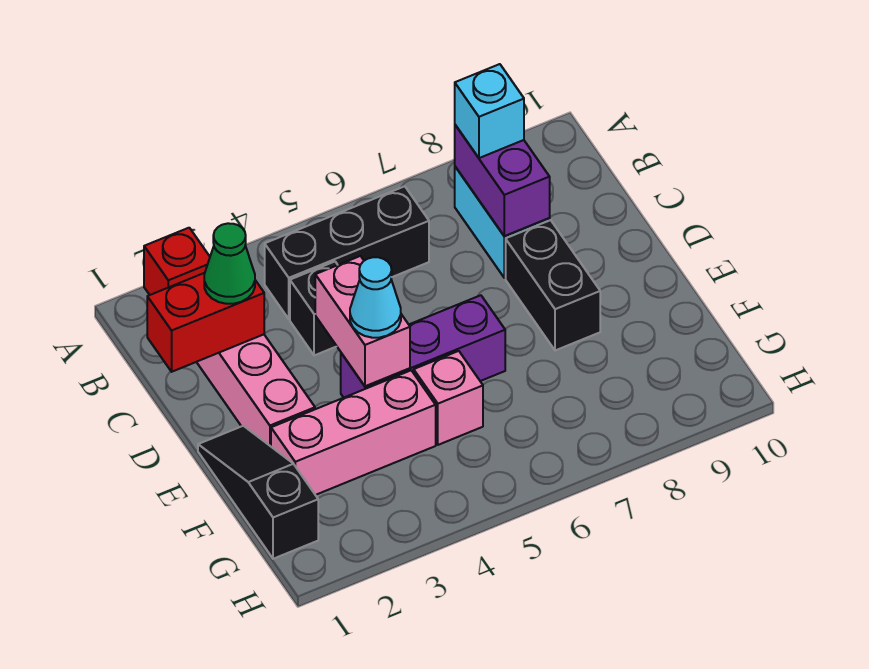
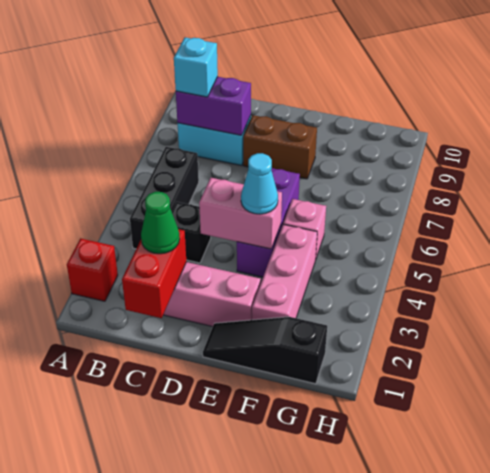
black 1x2 brick [506,220,600,351] -> brown 1x2 brick [243,115,317,179]

